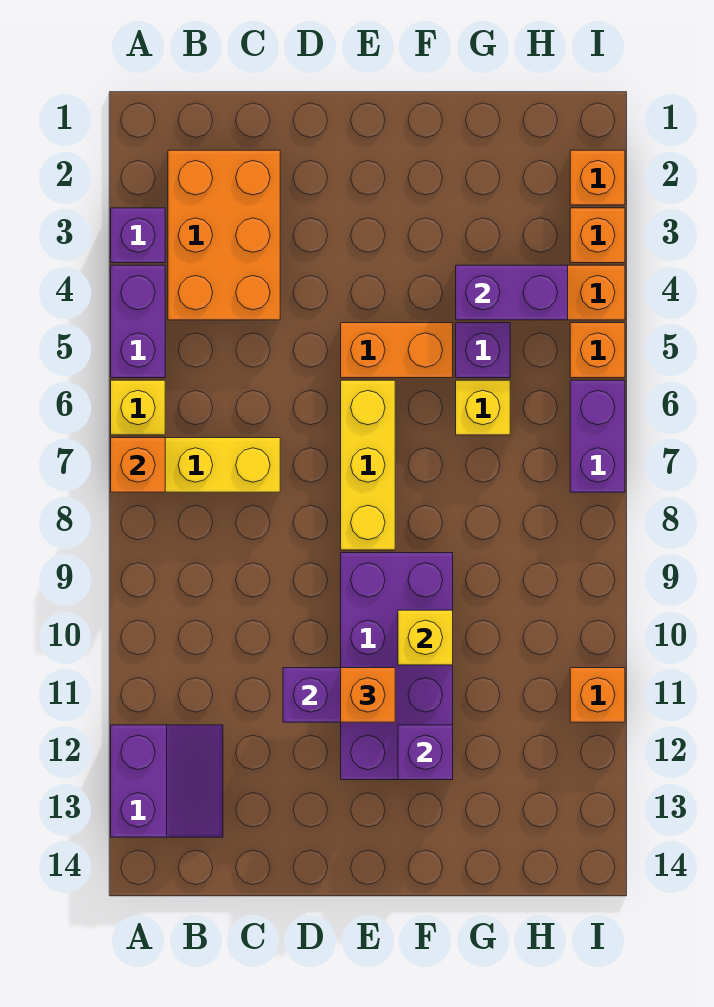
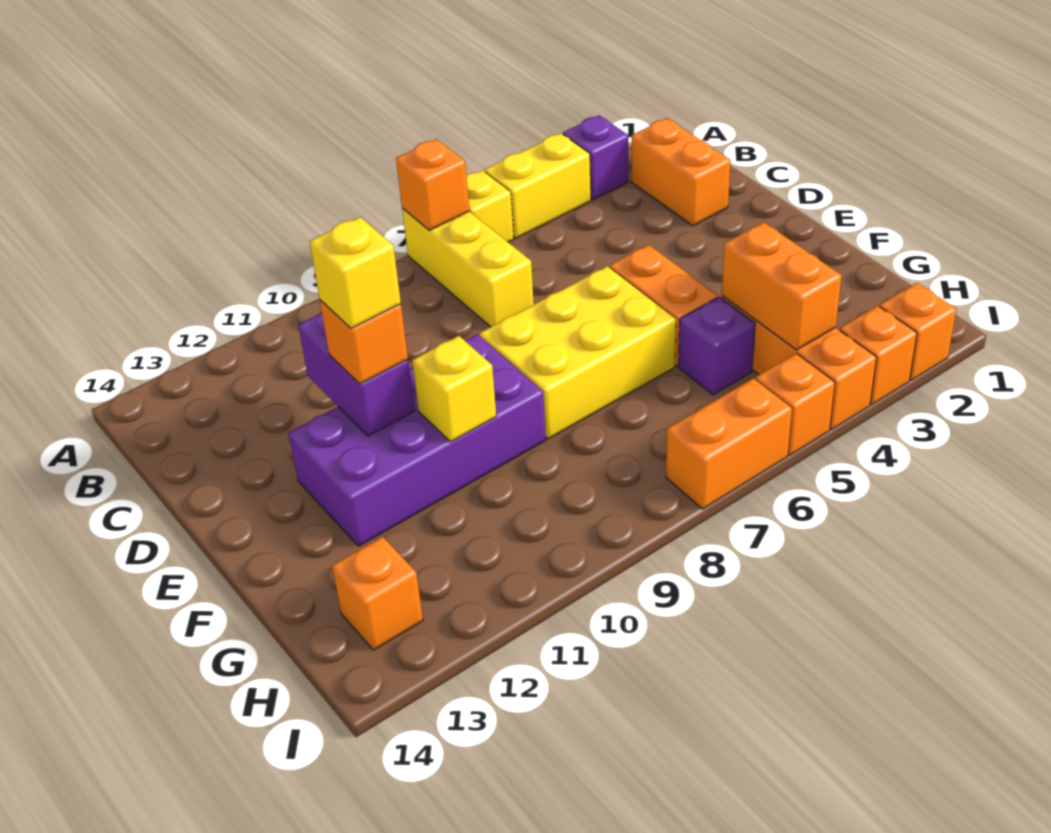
purple 1x2 brick [111,265,165,378] -> yellow 1x2 brick [485,133,591,238]
purple 2x2 slope [111,725,223,837] -> none
orange 2x3 brick [168,150,280,320] -> orange 1x2 brick [632,118,730,226]
yellow 1x3 brick [341,380,395,550] -> yellow 2x3 brick [480,266,676,439]
purple 1x1 brick [398,725,453,780] -> none
purple 1x2 brick [456,265,568,320] -> orange 1x2 brick [722,223,842,350]
yellow 1x1 brick [456,380,510,435] -> yellow 1x1 brick moved to [310,217,401,329]
purple 1x2 brick [570,380,625,492] -> orange 1x2 brick [666,378,792,509]
orange 1x1 brick [570,668,625,722] -> orange 1x1 brick moved to [332,537,423,650]

